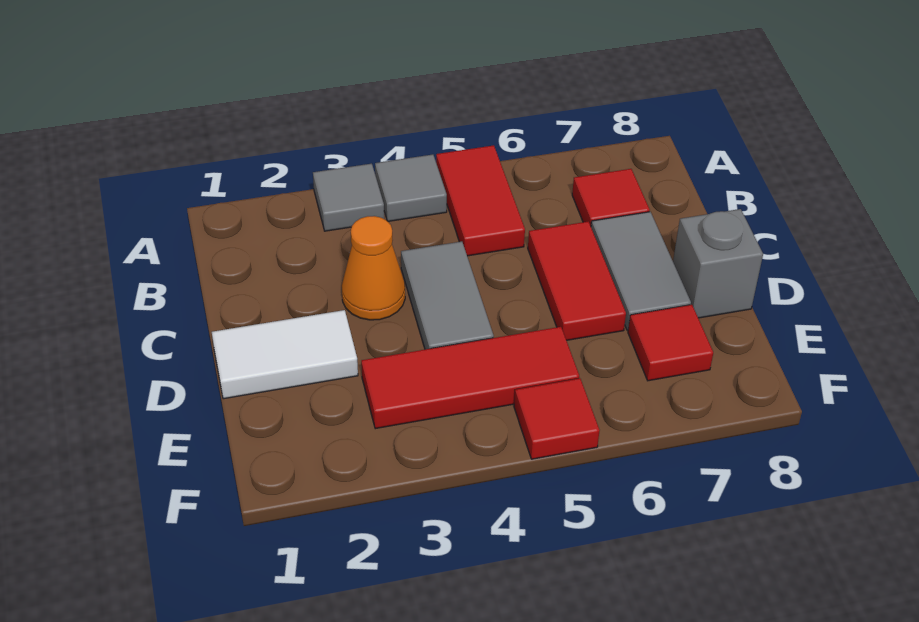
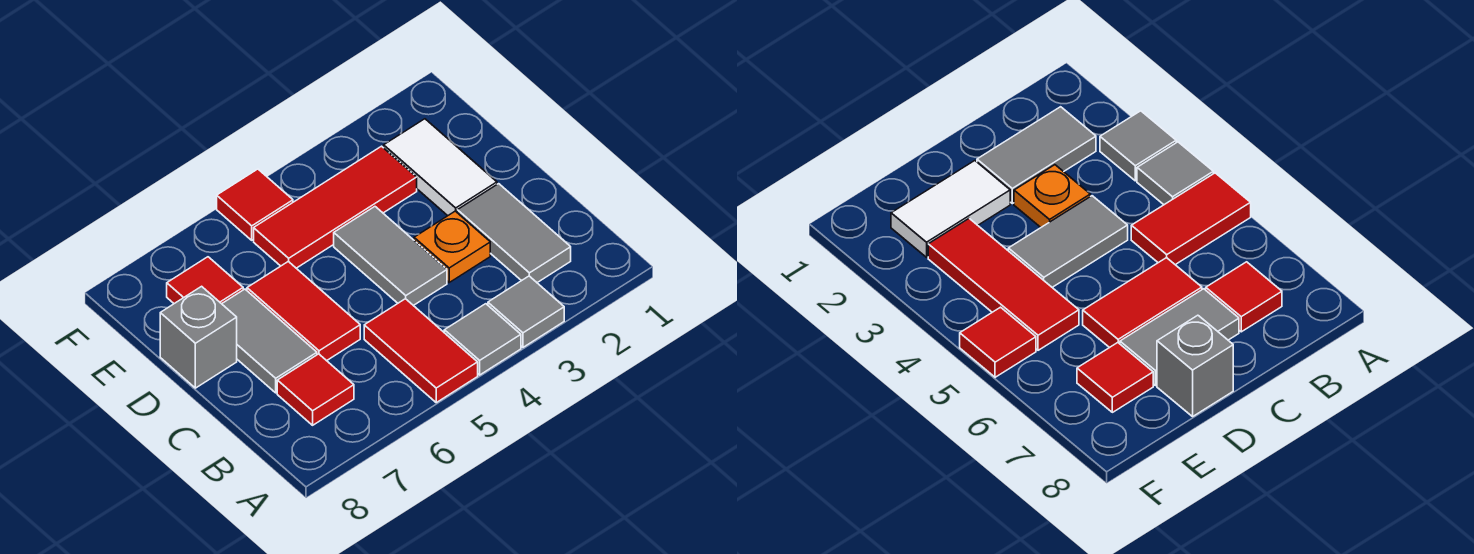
none -> grey 1x2 tile [457,184,571,283]
orange 1x1 cone [342,216,405,320] -> orange 1x1 plate [414,211,490,282]
white 1x2 tile [212,310,358,399] -> white 1x2 tile turned to [384,119,497,216]

